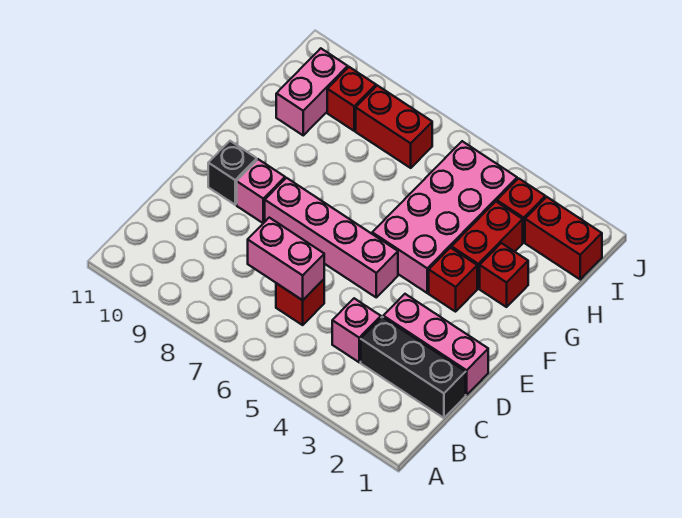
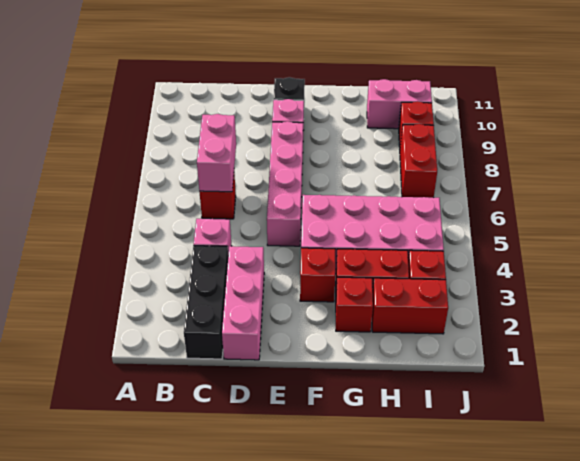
red 1x2 brick [525,197,602,279] -> red 1x2 brick turned to [372,278,448,334]

